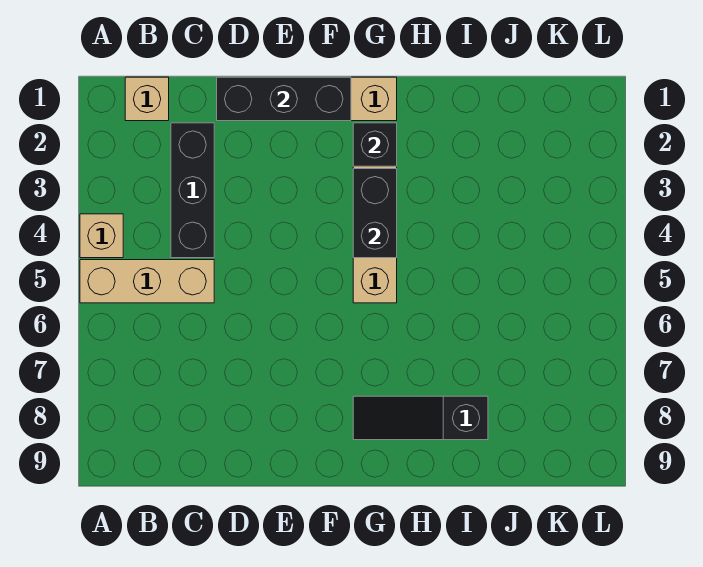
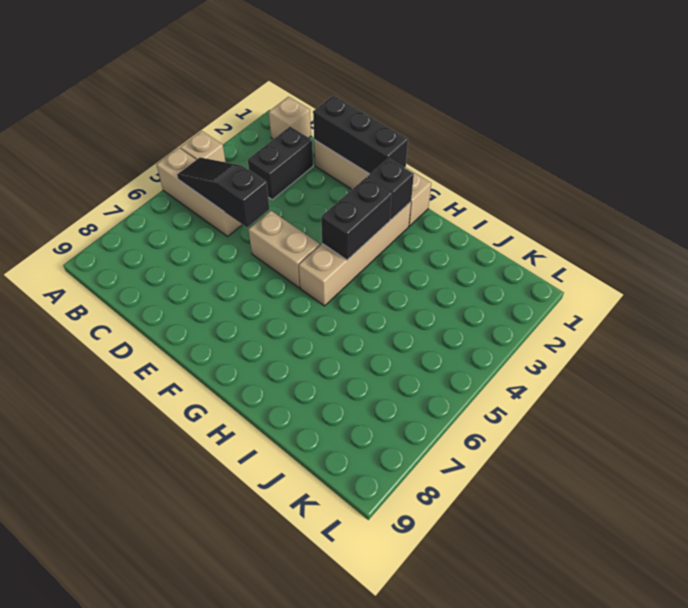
black 1x3 brick [171,123,214,258] -> black 1x2 brick [248,127,313,200]
none -> tan 1x2 brick [248,211,320,288]
black 1x3 slope [353,396,488,440] -> black 1x3 slope moved to [177,157,270,228]

